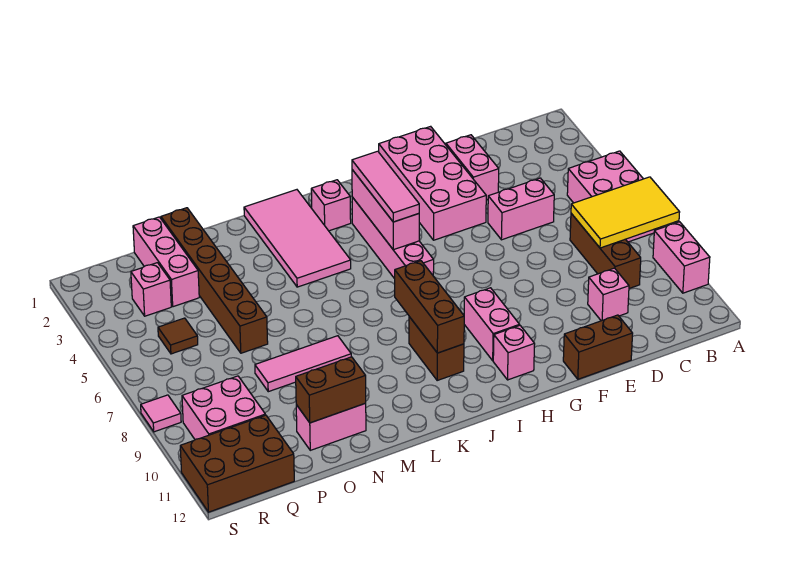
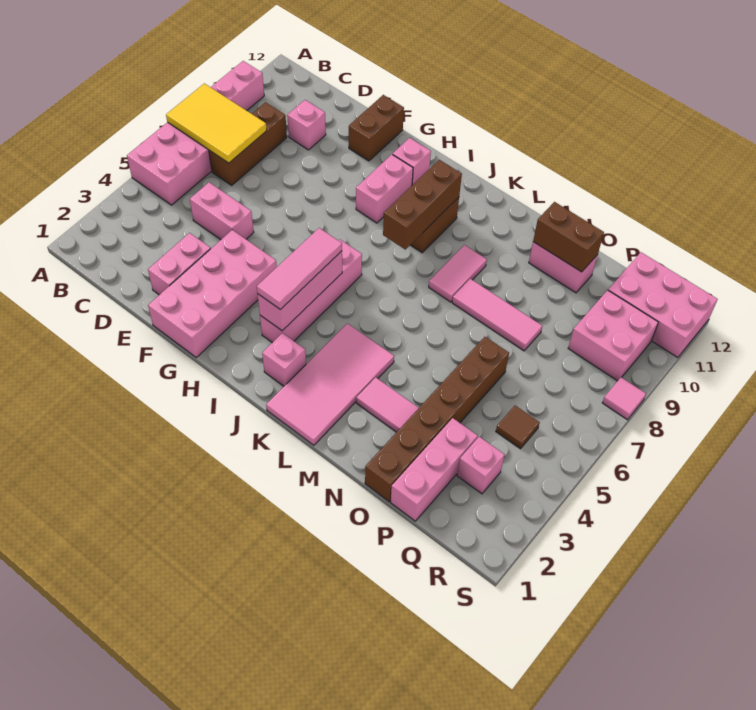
brown 1x2 brick [563,315,633,379] -> brown 1x2 brick turned to [349,95,404,161]
none -> pink 1x2 tile [429,245,487,302]
none -> pink 1x2 tile [356,377,418,432]
brown 2x3 brick [180,415,294,512] -> pink 2x3 brick [608,252,718,358]

